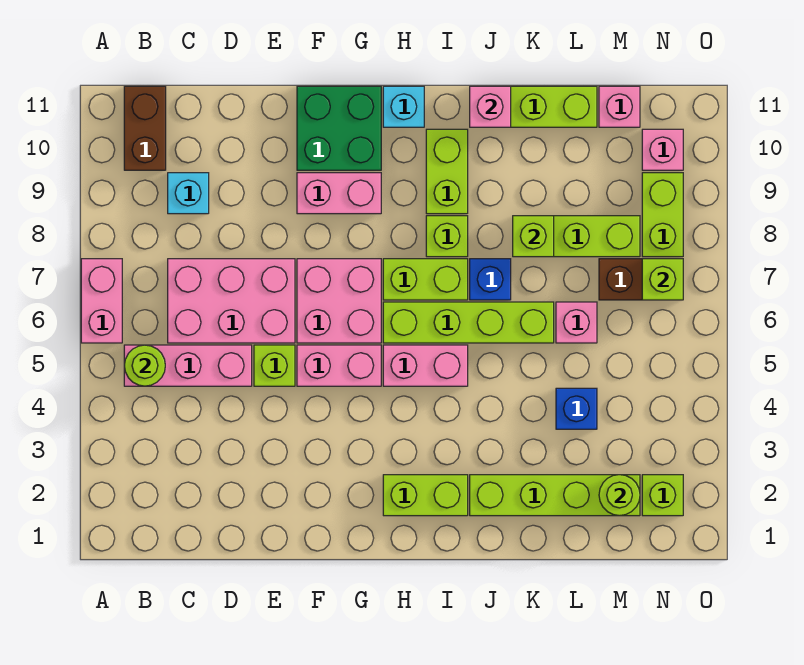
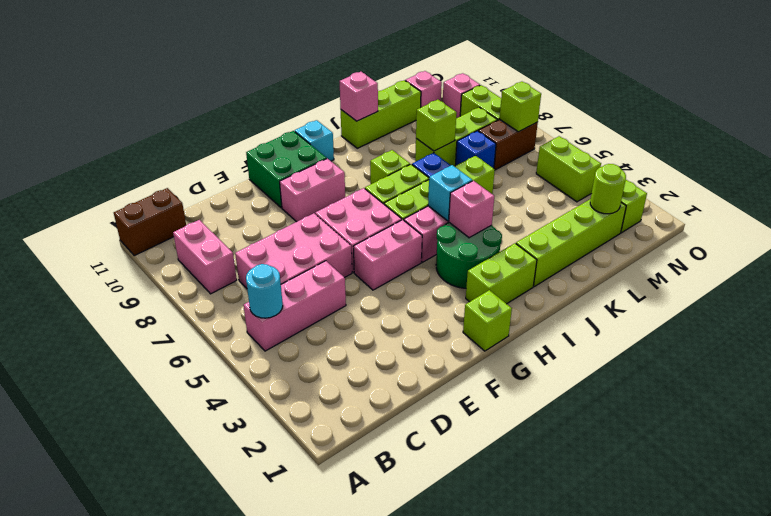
pink 1x2 brick [81,259,122,343] -> pink 1x2 brick moved to [173,220,237,294]
lime 1x1 round brick [124,345,165,386] -> cyan 1x1 round brick [246,264,283,318]
brown 1x2 brick [124,86,166,170] -> brown 1x2 brick turned to [114,188,186,256]
cyan 1x1 brick [168,173,209,214] -> cyan 1x1 brick moved to [428,165,472,221]
lime 1x1 brick [254,345,295,386] -> lime 1x1 brick moved to [463,290,512,351]
none -> green 2x2 round brick [436,222,502,288]
lime 1x2 brick [426,129,468,214] -> lime 1x2 brick moved to [536,136,601,202]
blue 1x1 brick [556,388,597,429] -> blue 1x1 brick moved to [455,131,496,168]
pink 1x1 brick [556,302,597,343] -> pink 1x1 brick moved to [449,181,494,238]

